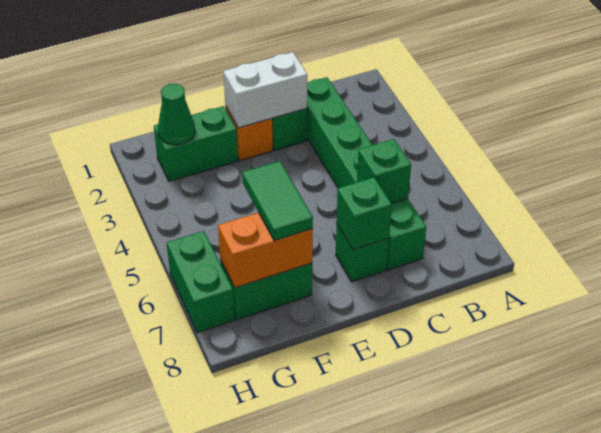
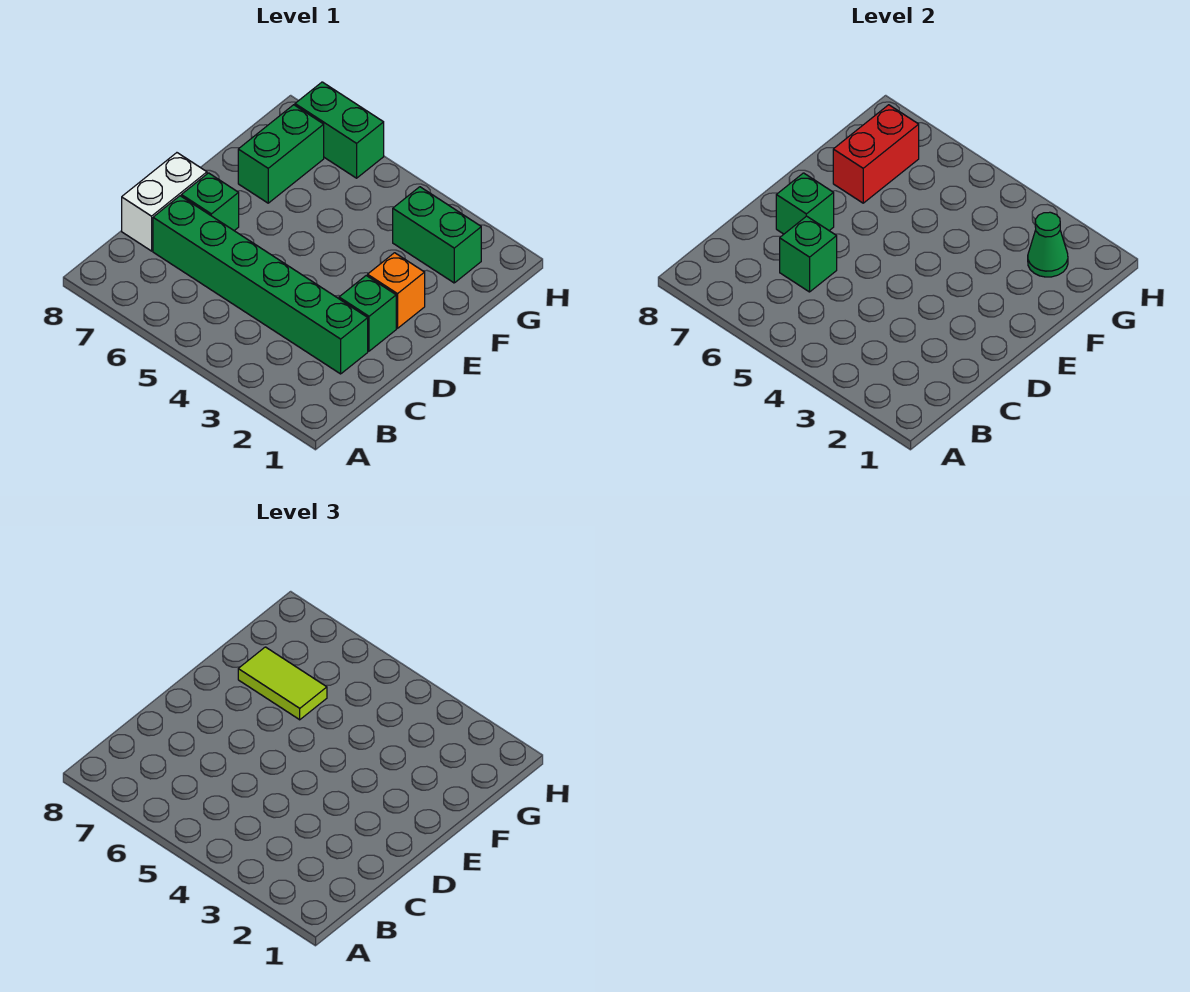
white 1x2 brick [223,52,307,128] -> white 1x2 brick moved to [122,153,207,251]
green 1x2 brick [154,106,238,181] -> green 1x2 brick turned to [393,187,481,283]
green 1x2 tile [242,161,313,240] -> lime 1x2 tile [238,647,327,720]
orange 1x2 brick [218,213,313,288] -> red 1x2 brick [833,105,919,203]

